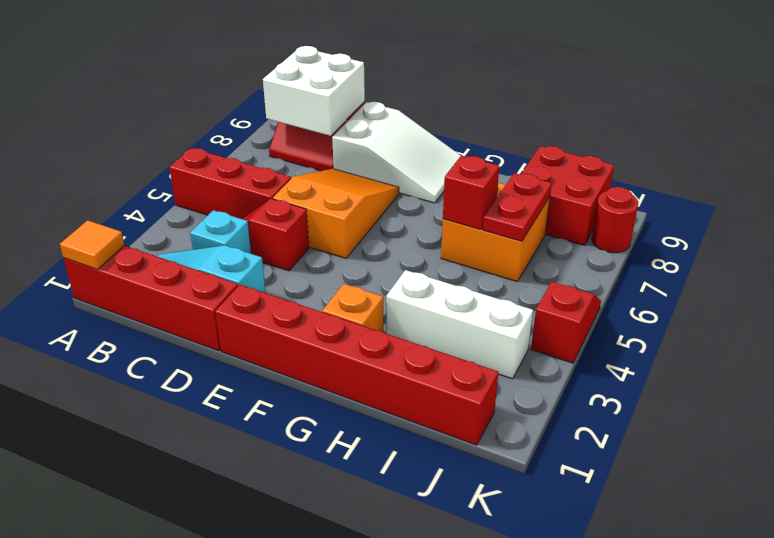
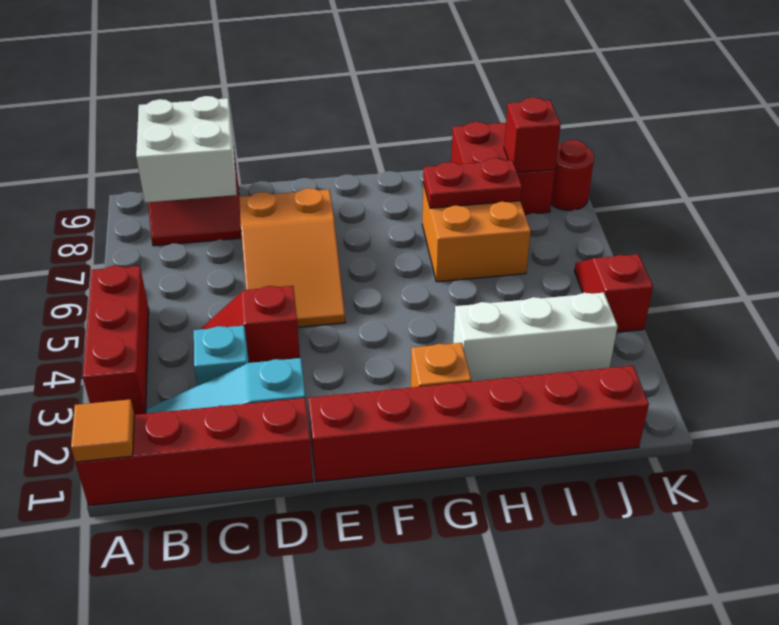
red 1x3 brick [169,148,291,219] -> red 1x3 brick turned to [83,266,149,415]
orange 2x3 slope [273,169,399,258] -> orange 2x3 slope turned to [239,188,345,327]
white 2x3 slope [332,102,461,203] -> none
red 1x1 brick [443,156,499,230] -> red 1x1 brick moved to [504,98,561,173]
red 1x2 plate [483,173,552,241] -> red 1x2 plate turned to [423,158,522,208]

